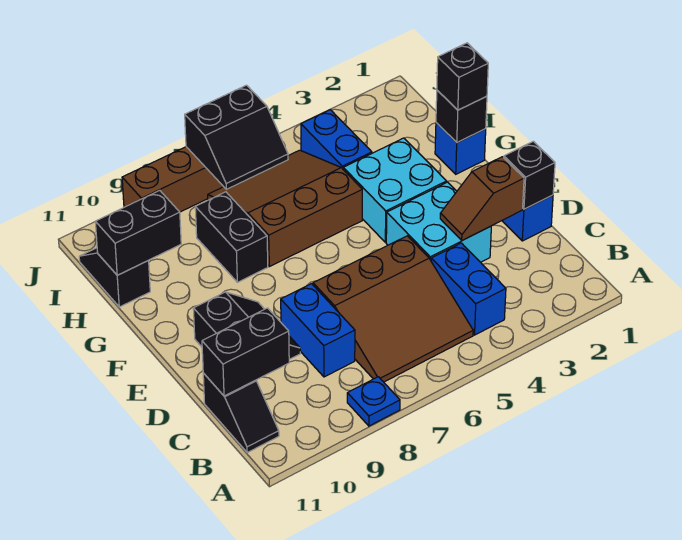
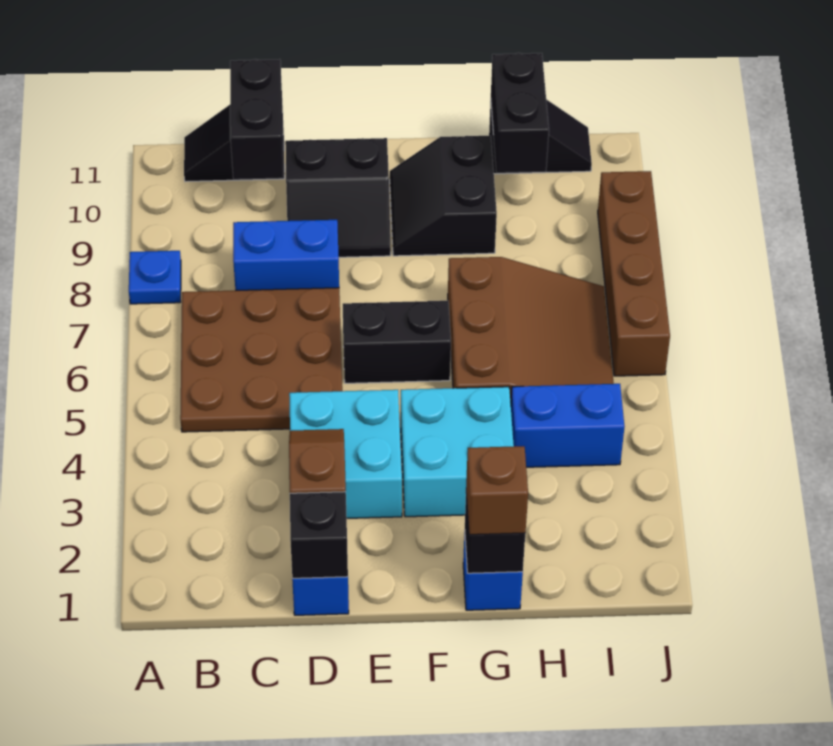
blue 1x2 brick [431,243,506,335] -> none
brown 3x3 slope [313,236,473,382] -> brown 3x3 plate [180,288,342,432]
black 1x1 brick [437,43,488,110] -> brown 1x1 brick [466,446,528,535]
black 1x2 brick [195,192,268,282] -> black 1x2 brick moved to [343,301,451,383]
black 2x2 slope [185,85,288,189] -> black 2x2 slope moved to [390,136,497,256]

